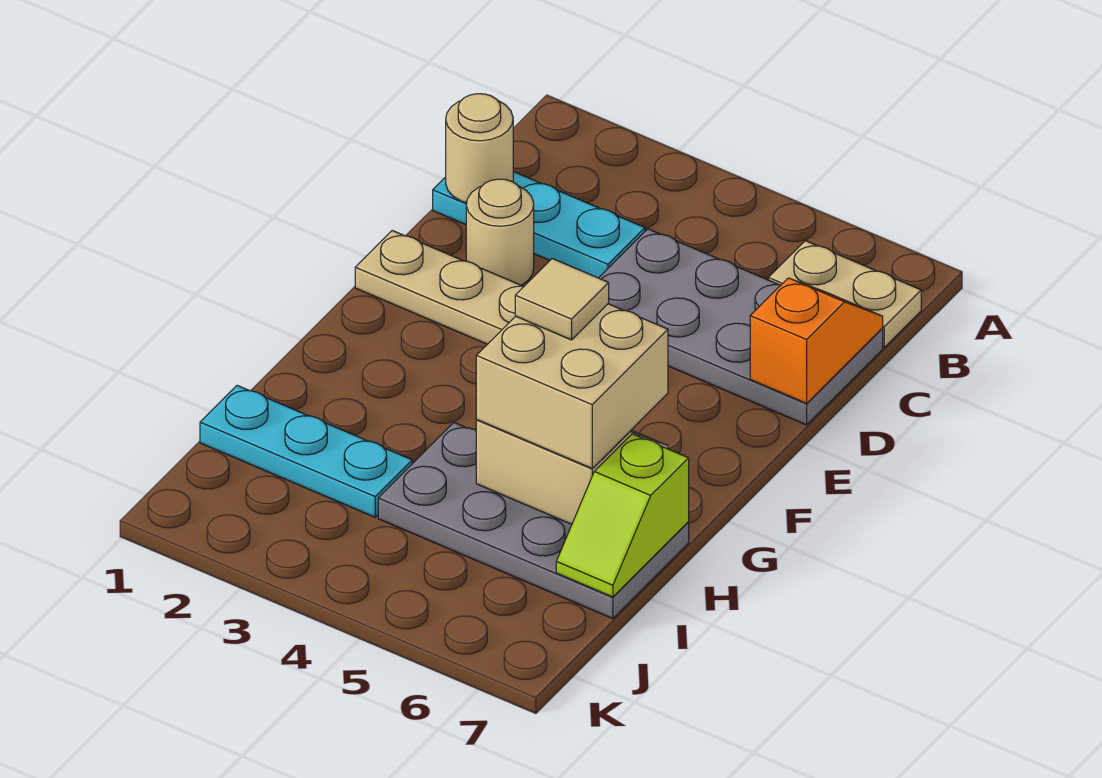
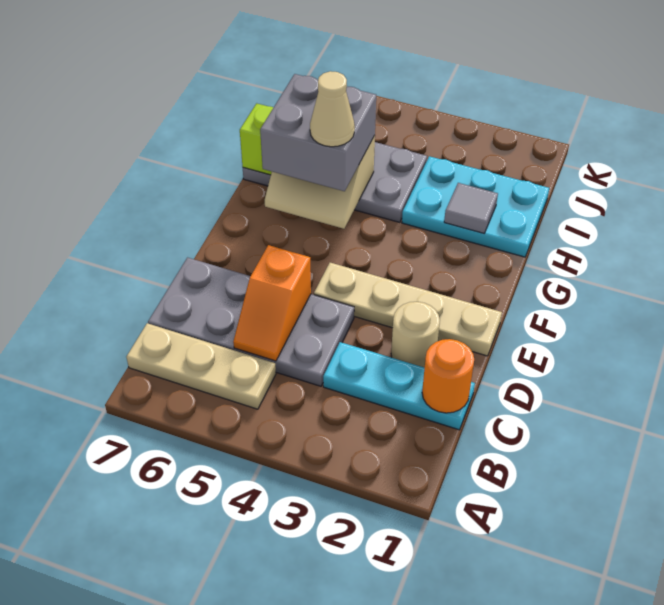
tan 1x2 plate [768,241,921,347] -> tan 1x3 plate [127,323,276,409]
tan 1x1 round brick [446,94,513,203] -> orange 1x1 round brick [422,339,474,413]
orange 1x2 slope [750,278,883,403] -> orange 1x2 slope moved to [233,245,311,361]
tan 2x2 brick [476,304,668,469] -> grey 2x2 brick [260,74,376,191]
tan 1x1 tile [515,259,609,340] -> tan 1x1 cone [310,71,355,147]
none -> grey 1x1 tile [444,183,498,233]
cyan 1x3 plate [200,385,412,517] -> cyan 2x3 plate [402,156,549,257]

